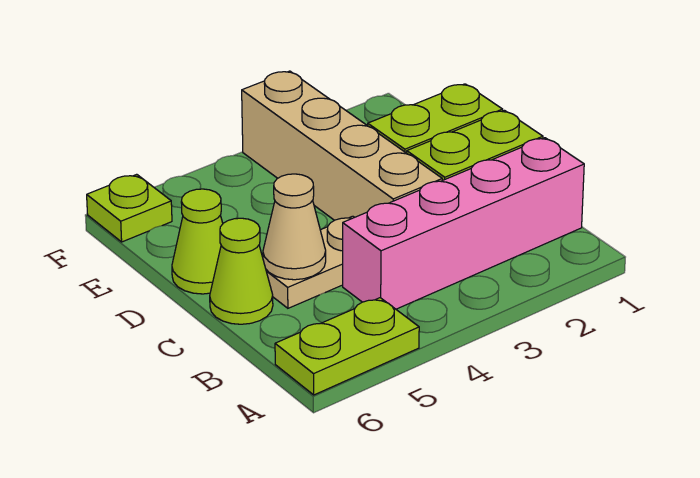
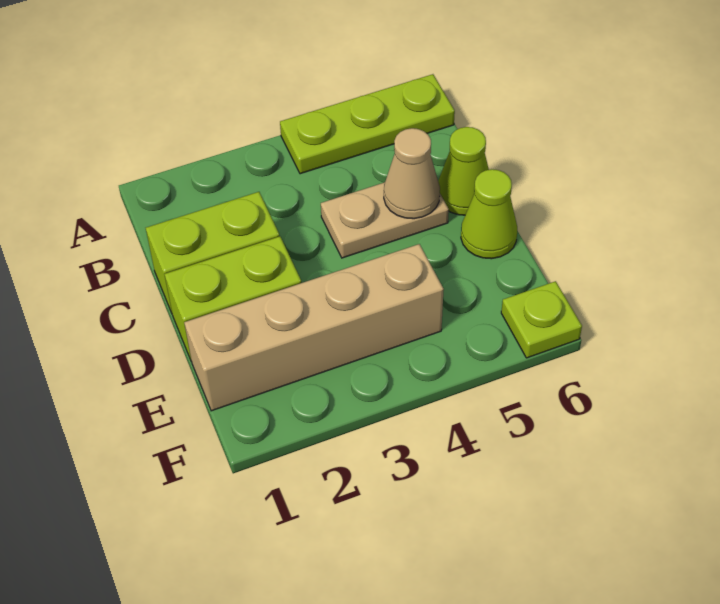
lime 1x2 plate [275,298,419,395] -> lime 1x3 plate [280,74,455,174]
pink 1x4 brick [343,138,584,309] -> none
tan 1x4 brick [242,71,442,220] -> tan 1x4 brick turned to [184,244,444,411]

